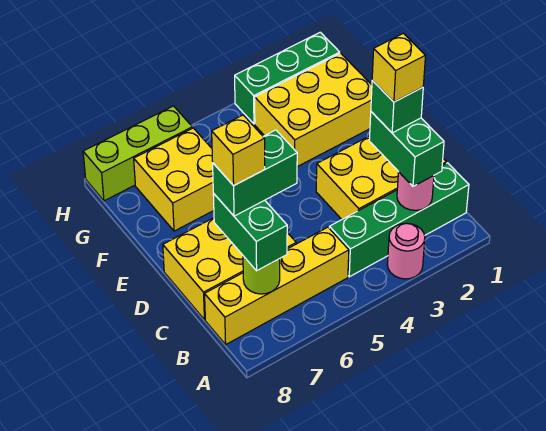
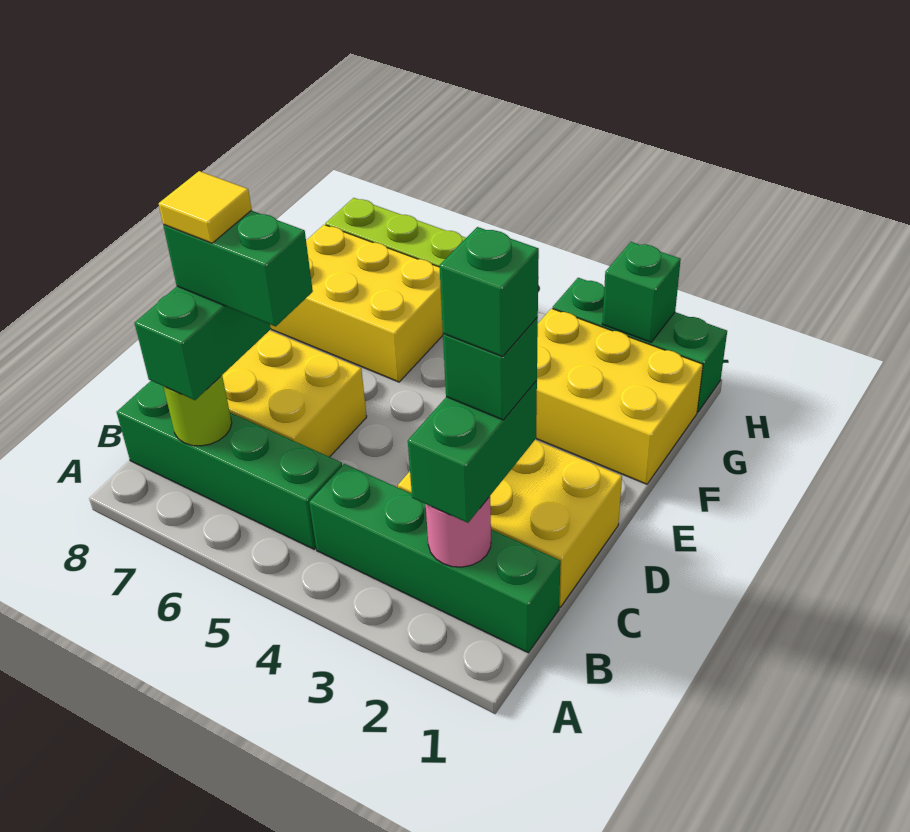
pink 1x1 round brick [387,223,425,279] -> none
yellow 1x4 brick [205,227,349,344] -> green 1x4 brick [117,381,342,549]
yellow 1x1 brick [372,33,426,102] -> green 1x1 brick [439,227,539,357]
yellow 1x1 brick [212,115,265,186] -> yellow 1x1 tile [159,171,252,243]
yellow 2x2 brick [134,128,214,231] -> yellow 2x3 brick [270,225,443,382]
none -> green 1x1 brick [602,242,681,342]

